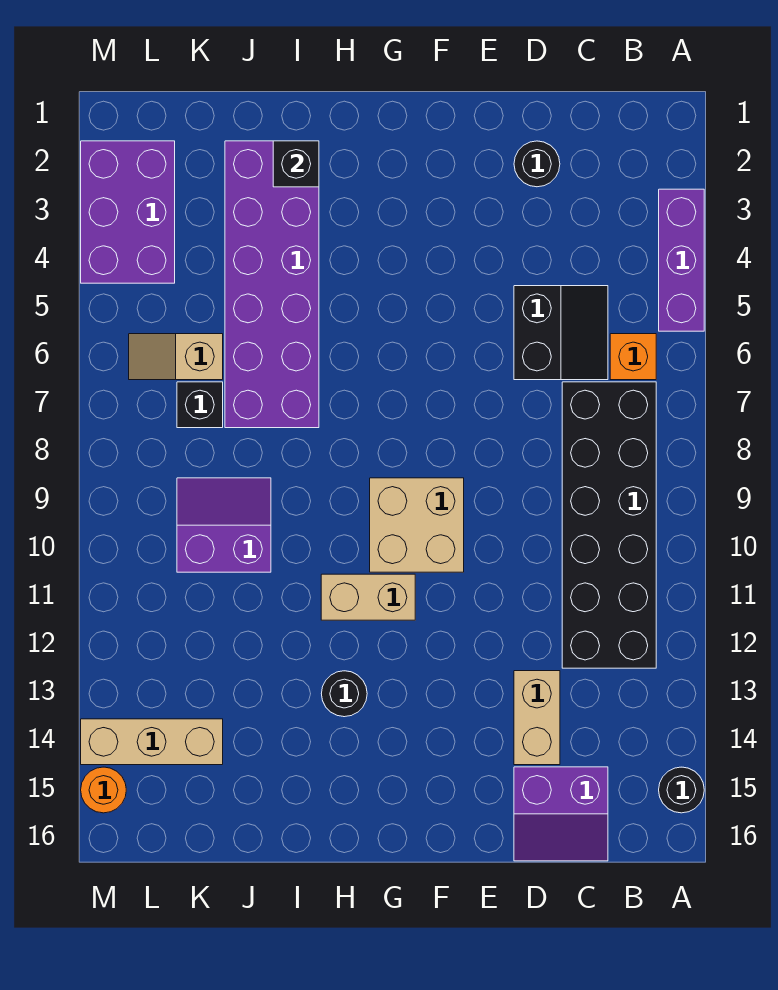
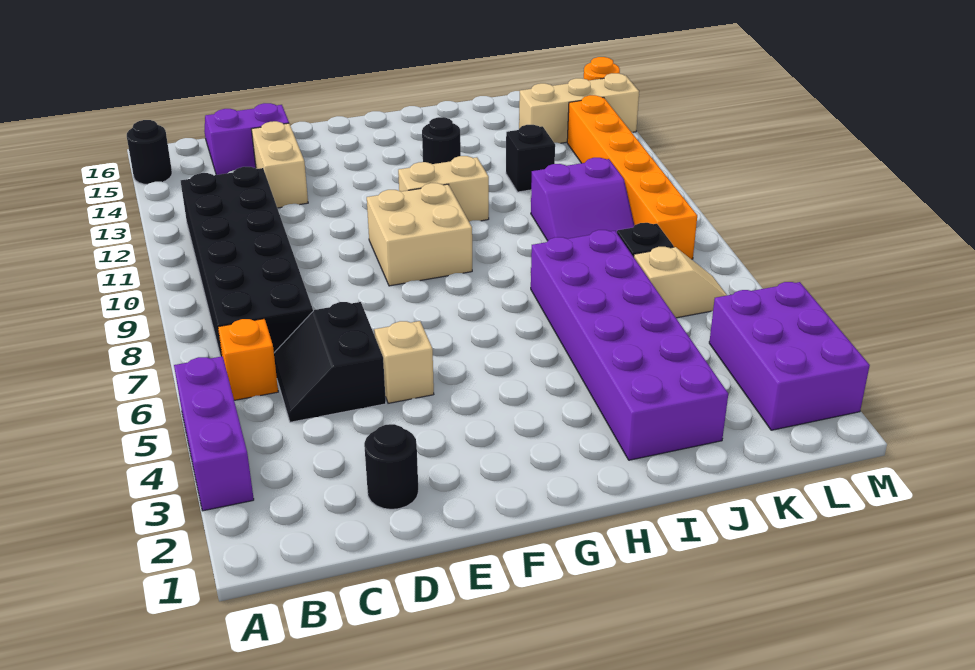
none -> tan 1x1 brick [374,321,434,403]
black 1x1 brick [273,141,319,187] -> black 1x1 brick moved to [506,125,555,192]
none -> orange 1x6 brick [567,95,697,259]

